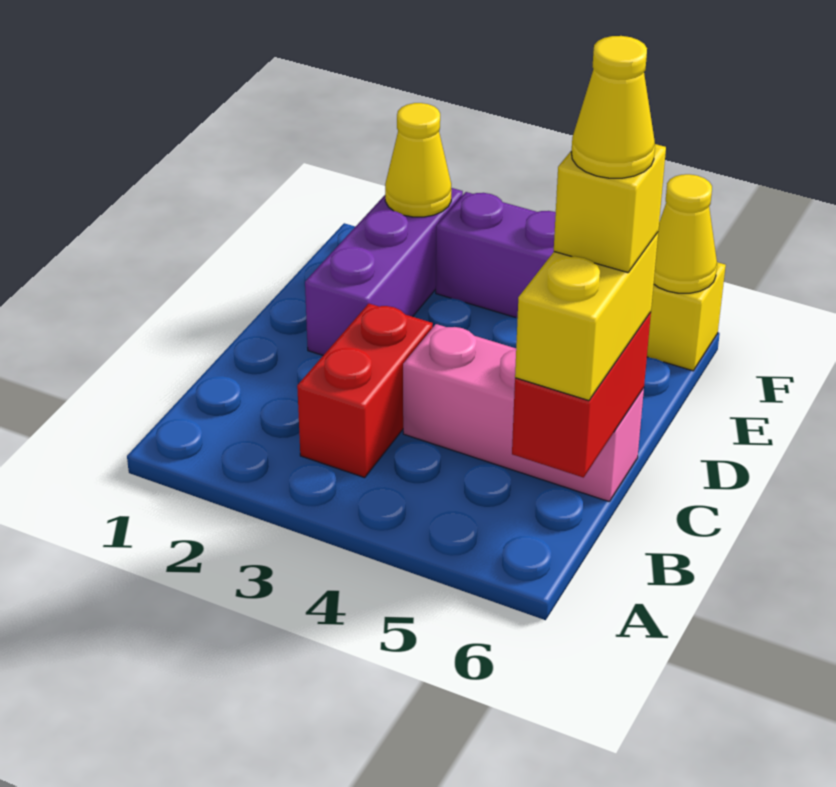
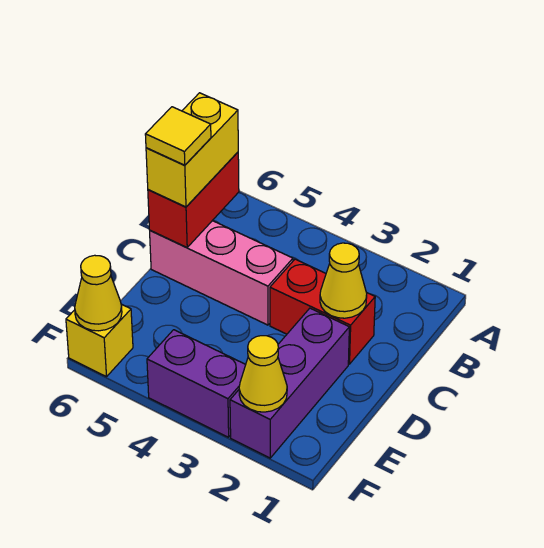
red 1x2 brick [297,304,433,478] -> red 1x2 brick turned to [270,259,375,364]
yellow 1x1 brick [554,144,666,273] -> yellow 1x1 tile [145,107,211,165]
yellow 1x1 cone [571,36,655,178] -> yellow 1x1 cone moved to [320,243,367,318]

